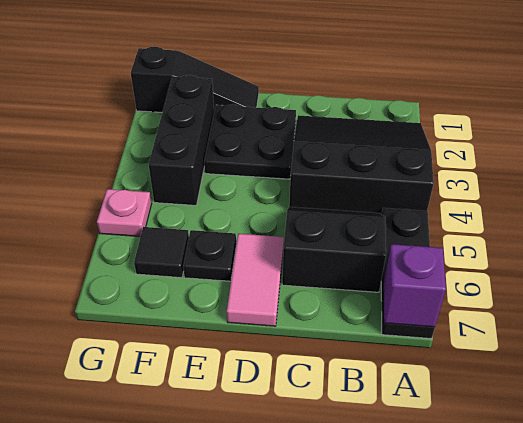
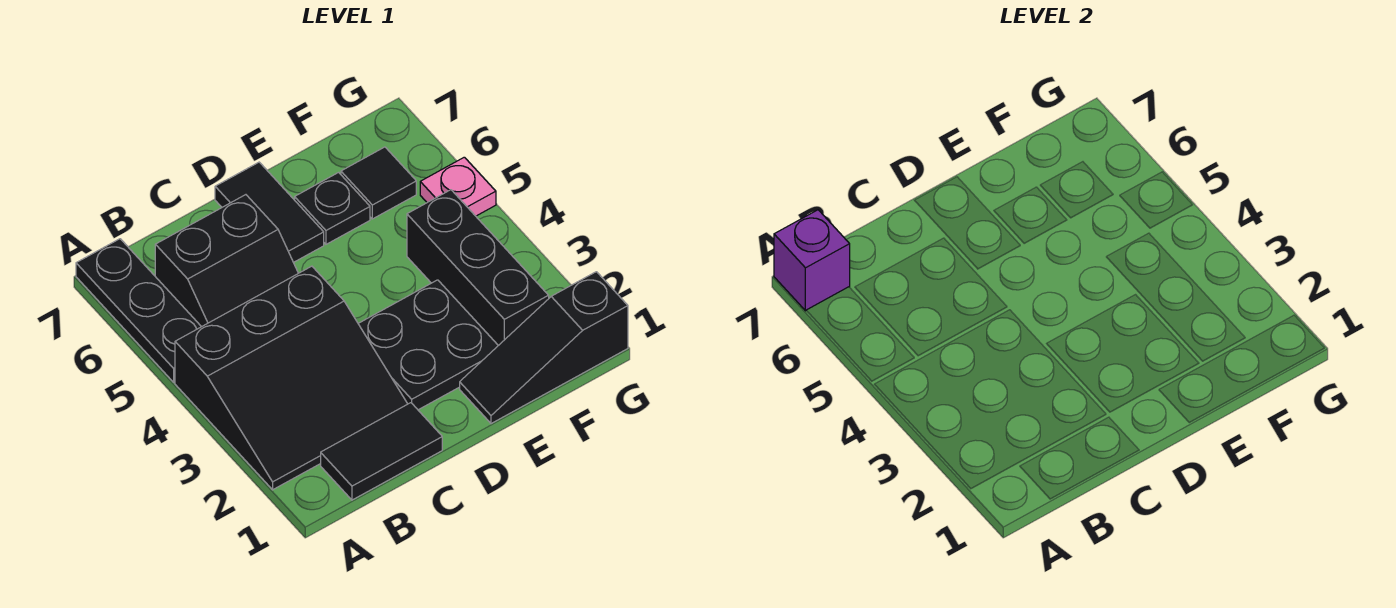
none -> black 1x2 tile [321,403,442,500]
pink 1x2 tile [227,234,284,326] -> black 1x2 tile [215,162,324,262]

